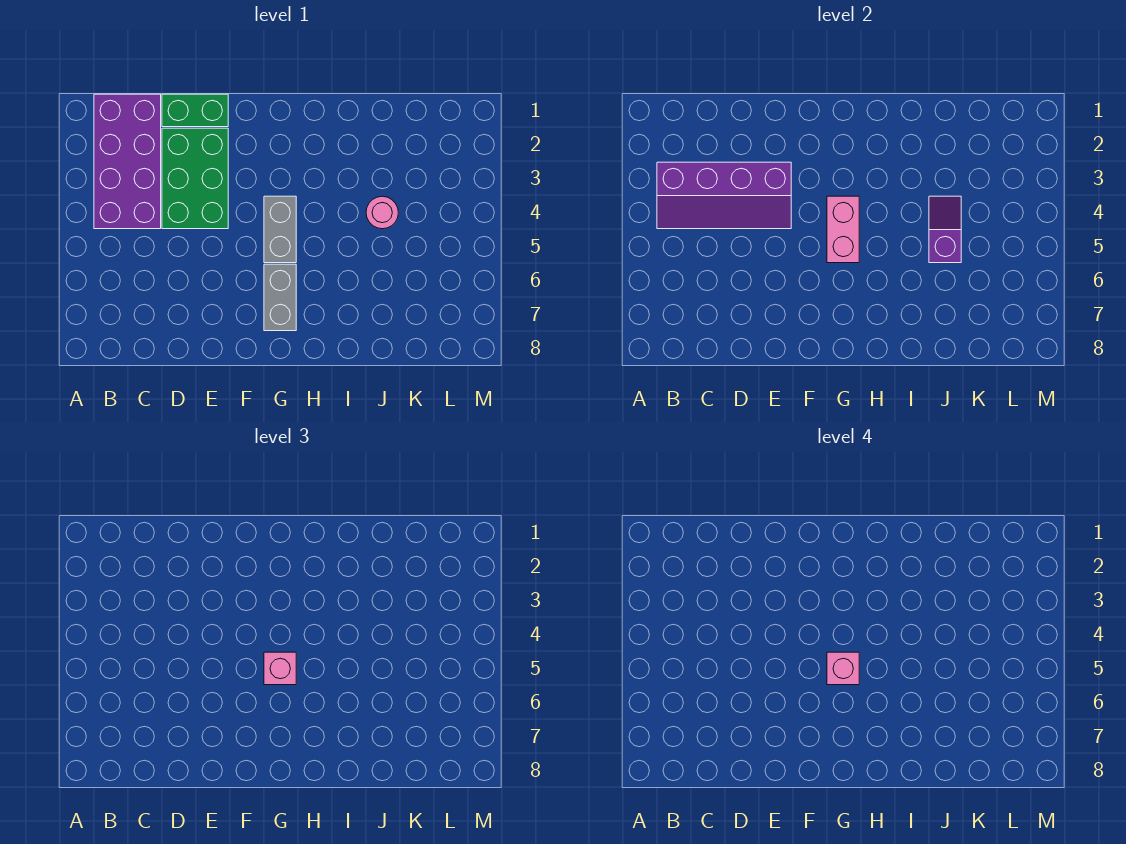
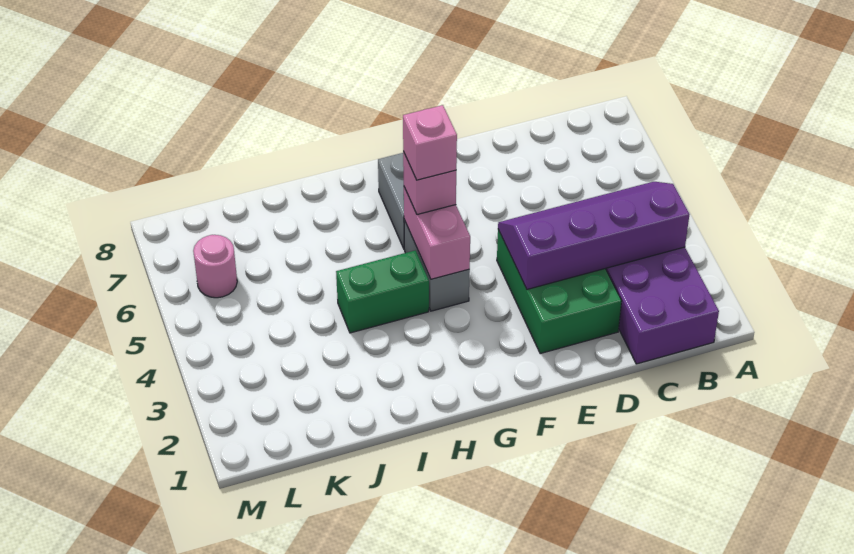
green 1x2 brick [162,94,228,127] -> green 1x2 brick moved to [336,250,429,333]
pink 1x1 round brick [366,196,398,229] -> pink 1x1 round brick moved to [193,235,237,298]
purple 1x2 slope [929,196,961,263] -> none

